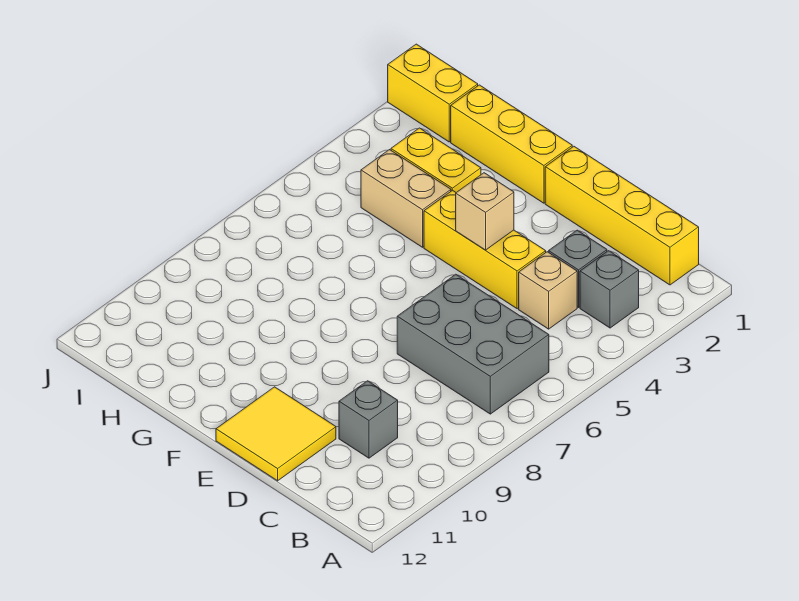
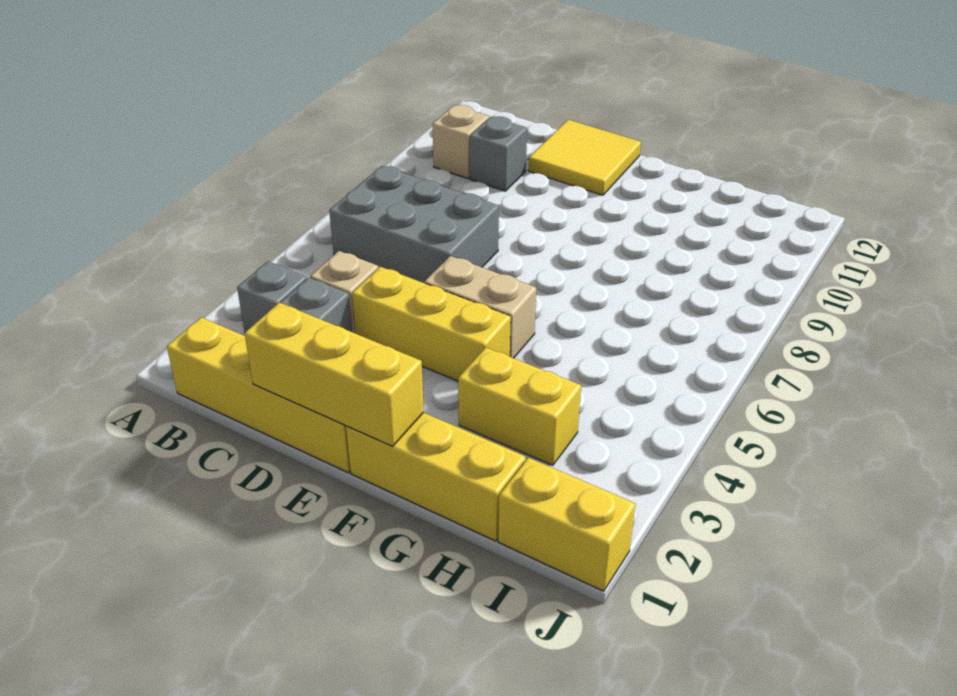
none -> yellow 1x3 brick [244,302,424,446]
tan 1x1 brick [456,173,514,250] -> tan 1x1 brick moved to [432,105,489,179]
tan 1x2 brick [361,150,451,247] -> tan 1x2 brick moved to [424,256,536,358]

